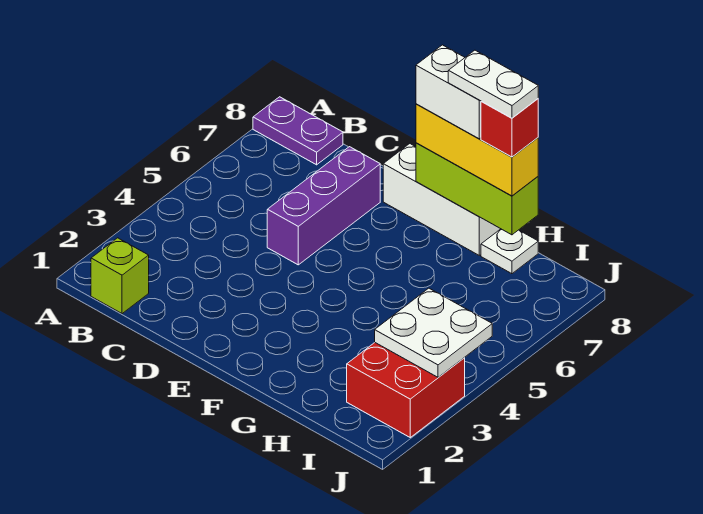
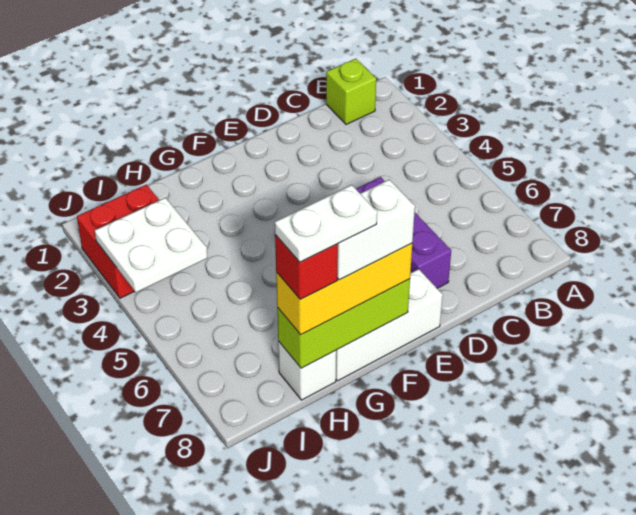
purple 1x2 plate [253,97,343,165] -> none
white 1x1 plate [481,229,538,274] -> white 1x1 brick [278,341,336,400]

